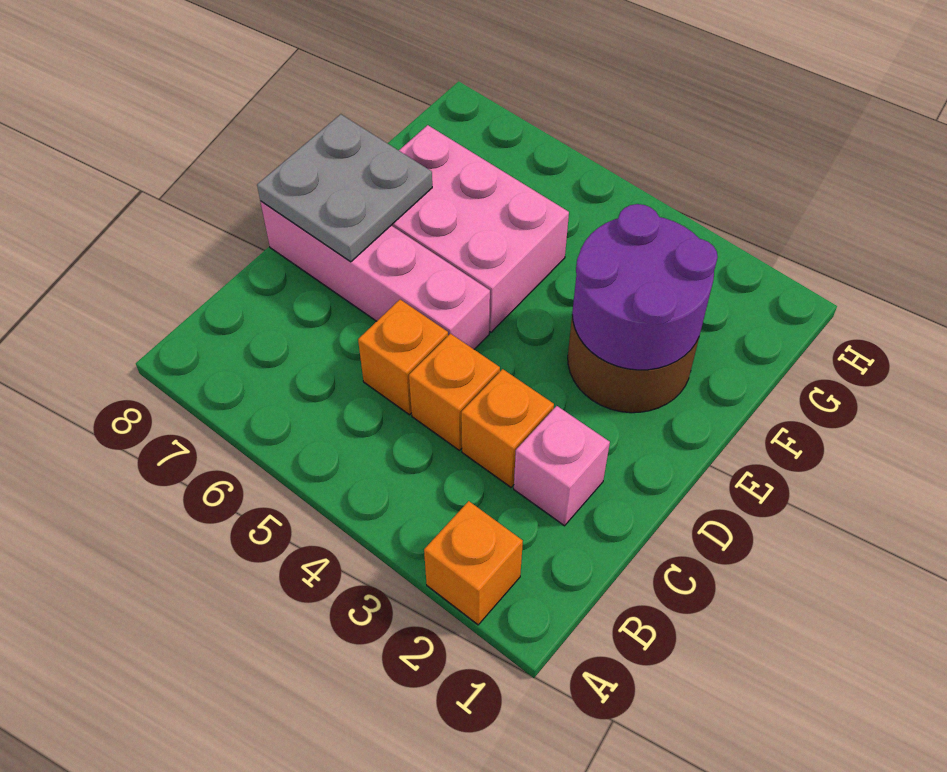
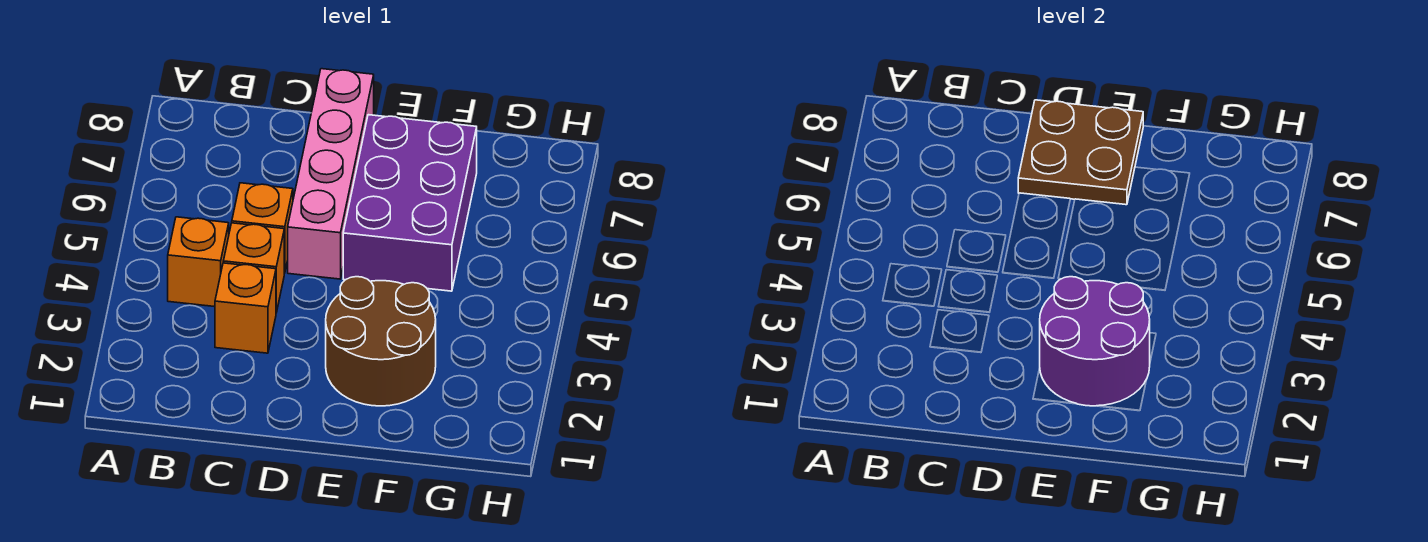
orange 1x1 brick [424,501,523,625] -> orange 1x1 brick moved to [168,217,229,307]
pink 1x1 brick [514,406,610,526] -> none
grey 2x2 plate [257,114,432,262] -> brown 2x2 plate [1018,100,1143,205]
pink 2x3 brick [391,125,569,332] -> purple 2x3 brick [343,115,477,291]

